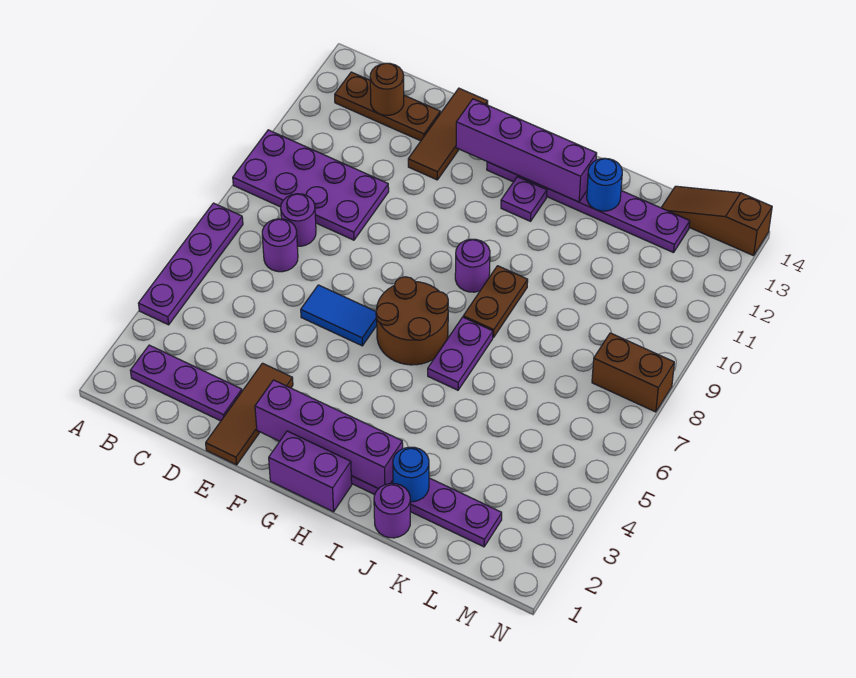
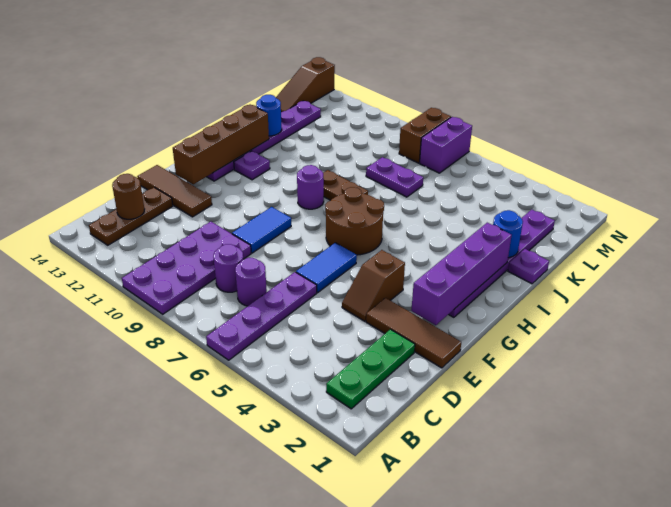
purple 1x4 plate [138,203,243,325] -> purple 1x4 plate turned to [206,272,317,360]
purple 1x3 plate [130,345,242,421] -> green 1x3 plate [326,329,415,409]
none -> brown 1x2 slope [342,250,405,321]
none -> blue 1x2 tile [232,207,291,253]
purple 1x4 brick [456,99,597,202] -> brown 1x4 brick [173,105,269,184]
purple 1x2 brick [269,431,352,512] -> purple 1x2 brick moved to [420,117,472,173]
purple 1x2 plate [428,317,493,390] -> purple 1x2 plate moved to [366,157,423,197]
purple 1x1 round brick [374,483,410,538] -> purple 1x1 plate [508,249,549,284]

